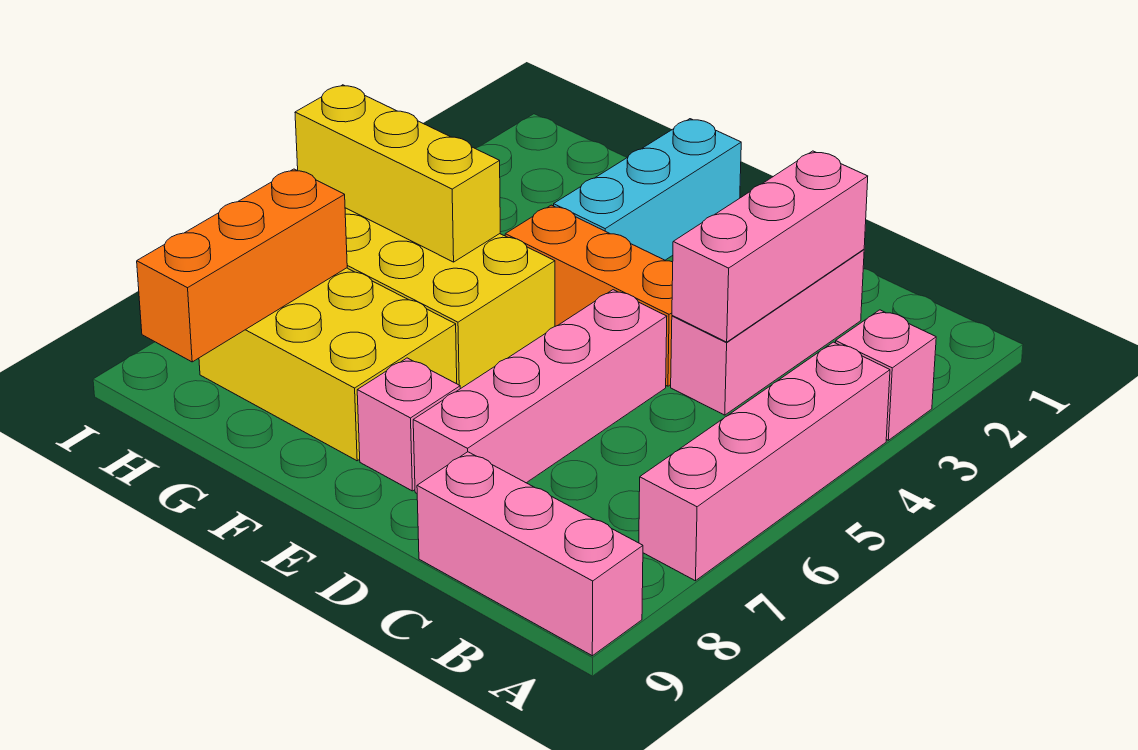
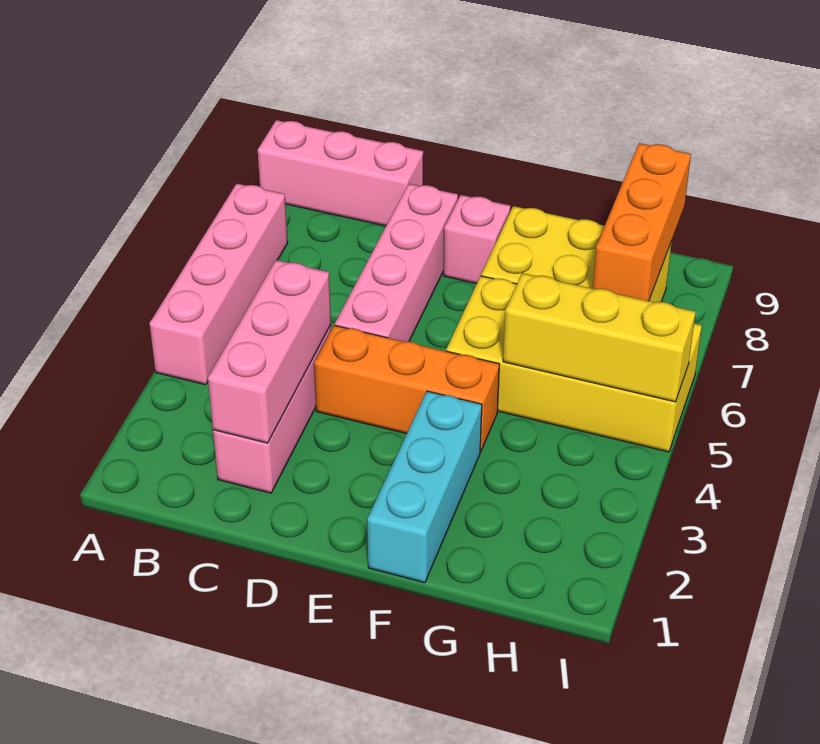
pink 1x1 brick [836,310,936,440] -> none

